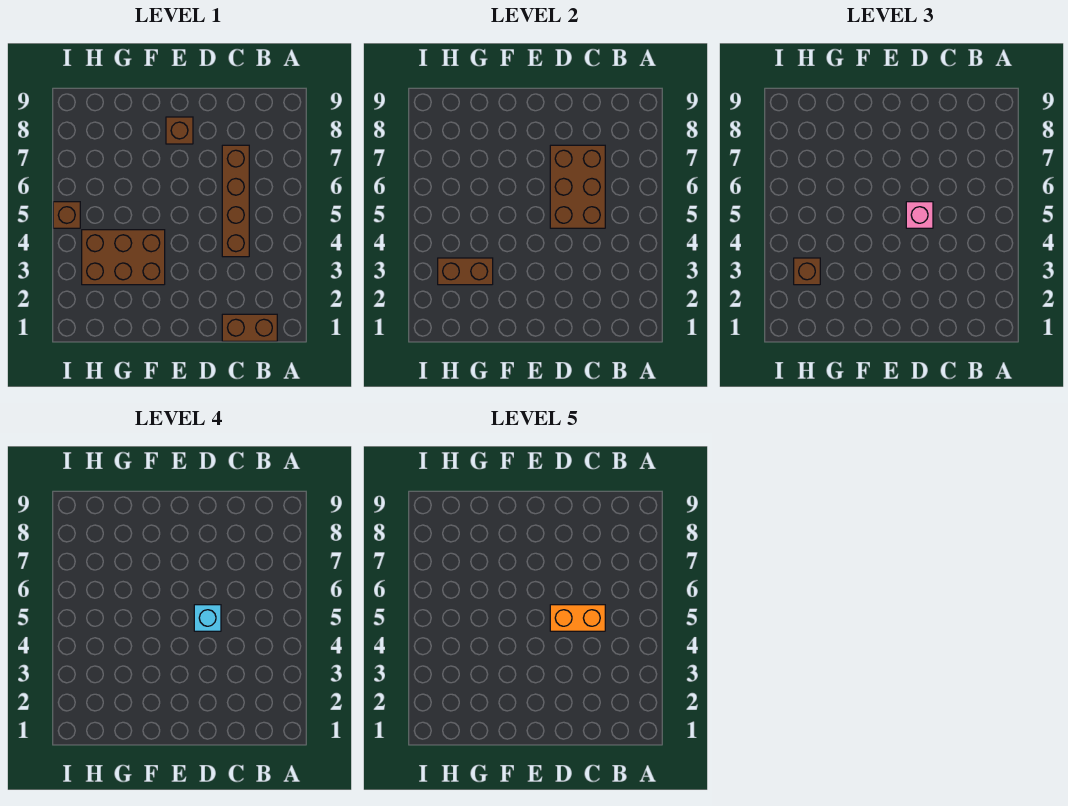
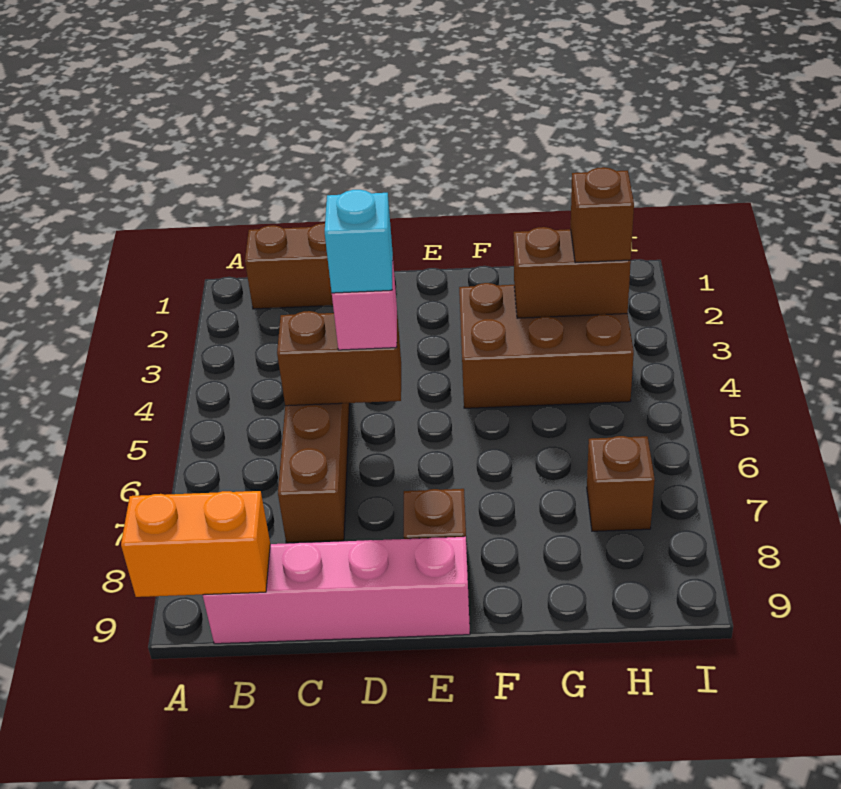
none -> pink 1x4 brick [203,537,470,644]
brown 2x3 brick [550,145,605,228] -> brown 1x2 brick [277,311,401,406]
orange 1x2 brick [550,605,605,631] -> orange 1x2 brick moved to [121,491,270,597]
brown 1x1 brick [53,202,80,228] -> brown 1x1 brick moved to [587,436,655,531]

